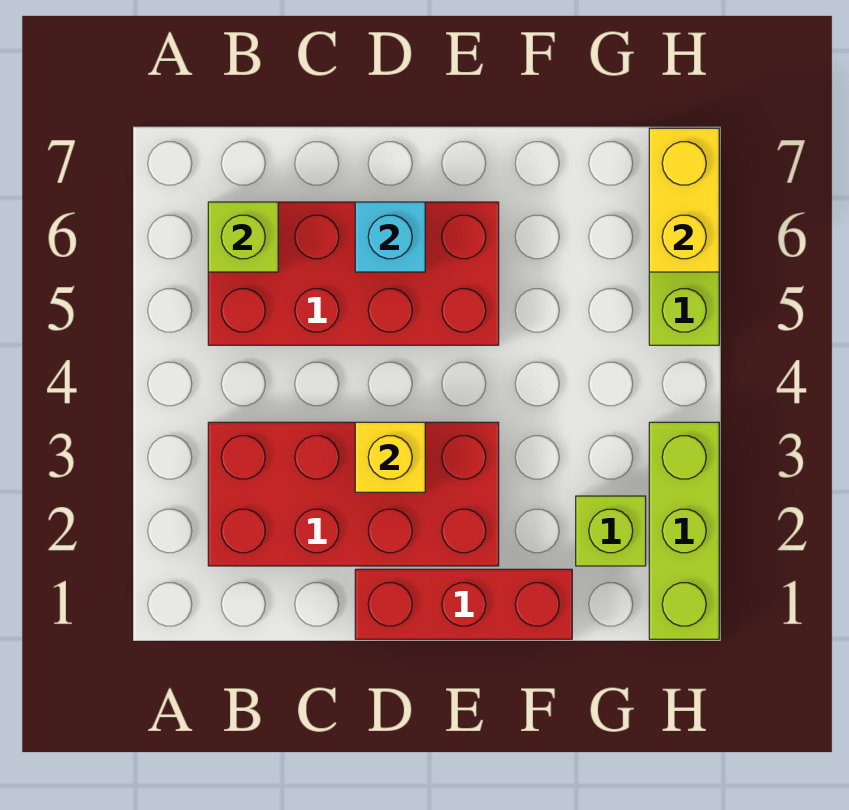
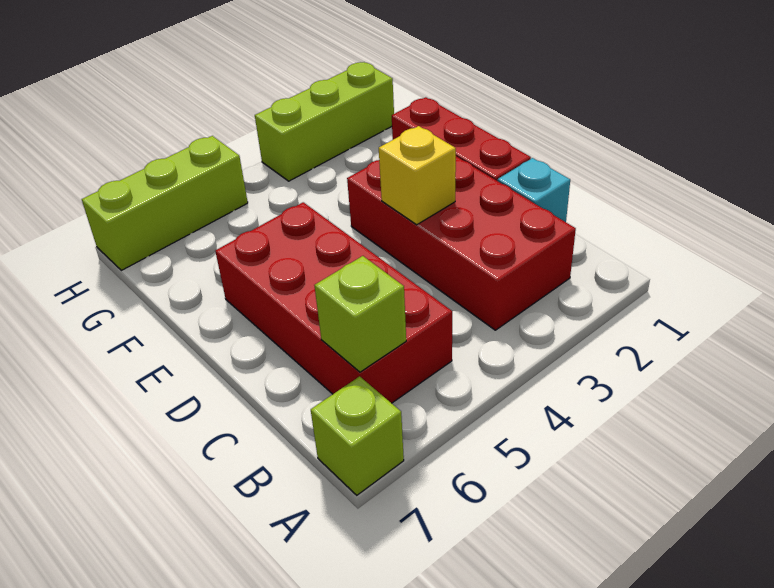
cyan 1x1 brick [355,202,425,272] -> cyan 1x1 brick moved to [497,158,570,222]
lime 1x1 brick [576,496,646,566] -> lime 1x1 brick moved to [311,376,404,495]
yellow 1x2 brick [649,128,719,272] -> none

